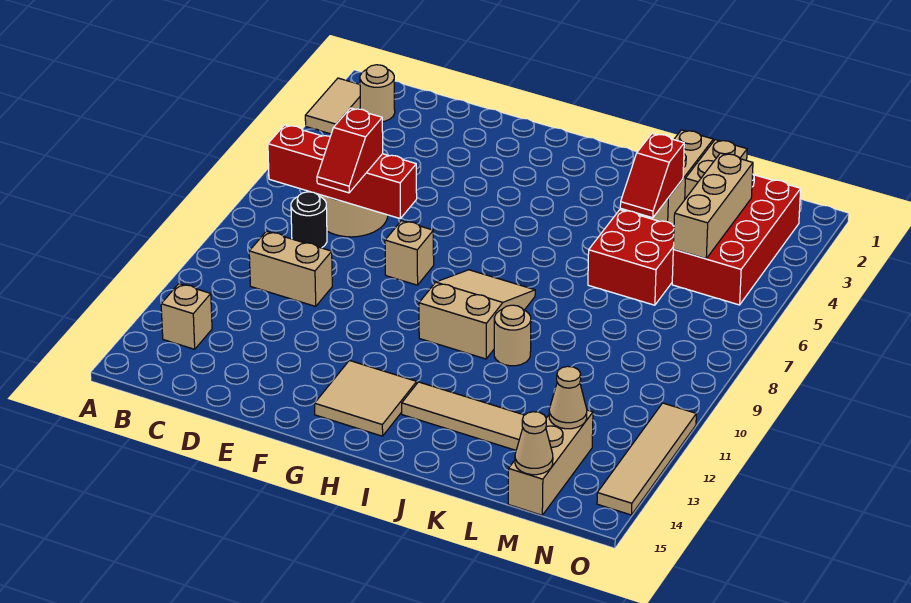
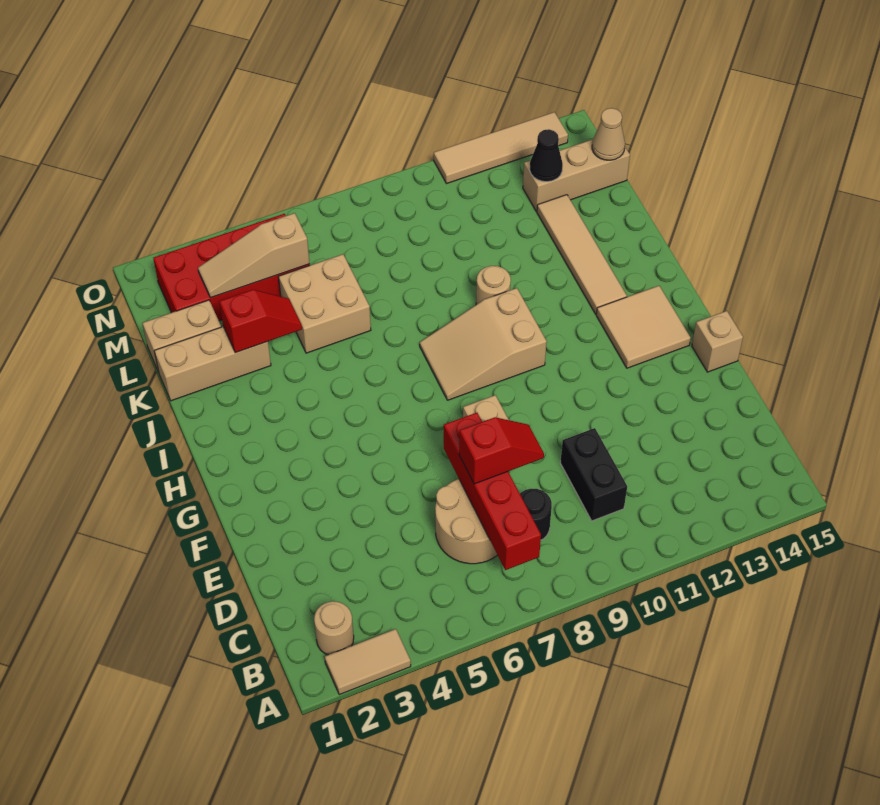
tan 1x1 brick [161,284,212,349] -> tan 1x1 brick moved to [692,311,743,372]
tan 1x2 brick [249,231,332,306] -> black 1x2 brick [560,428,627,521]
red 2x2 brick [588,210,674,305] -> tan 2x2 brick [279,254,371,353]
tan 1x3 brick [673,153,753,259] -> tan 1x3 slope [198,213,310,298]
tan 1x1 cone [549,366,587,429] -> black 1x1 cone [530,129,563,182]

